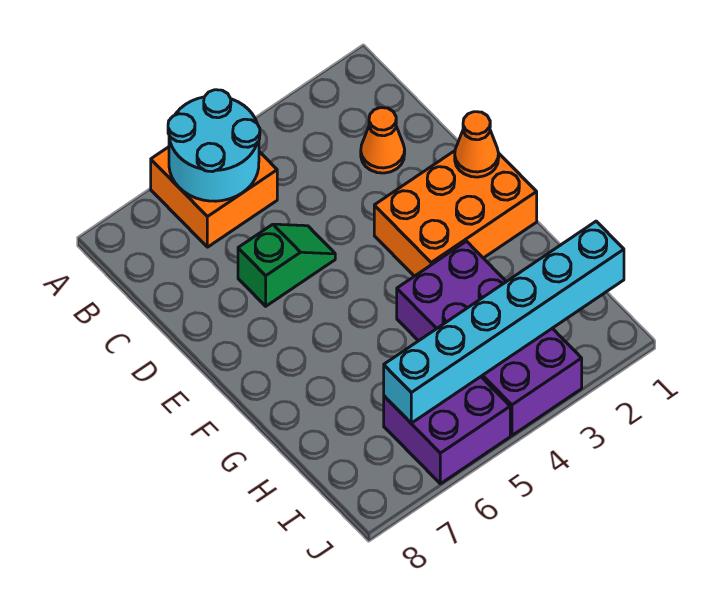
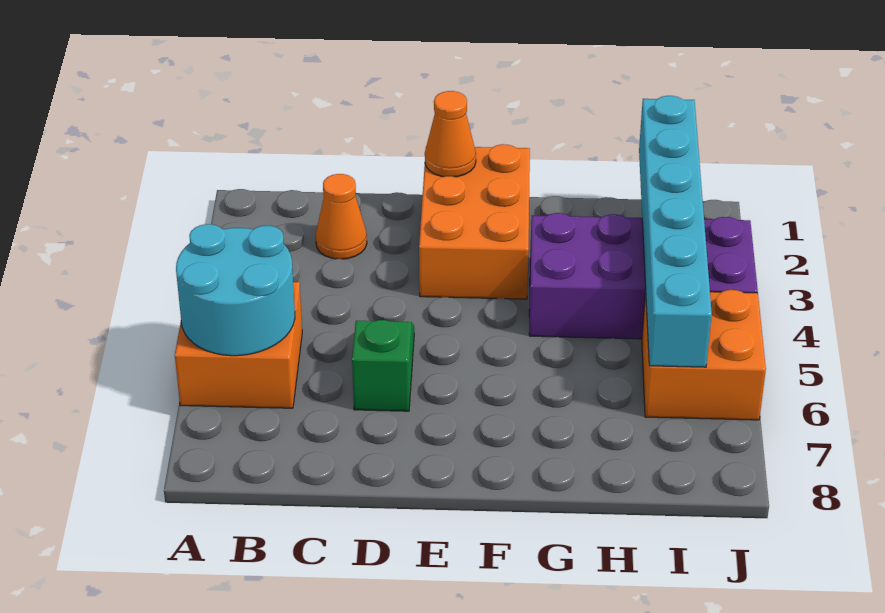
purple 2x2 brick [384,377,510,484] -> orange 2x2 brick [642,290,766,420]

